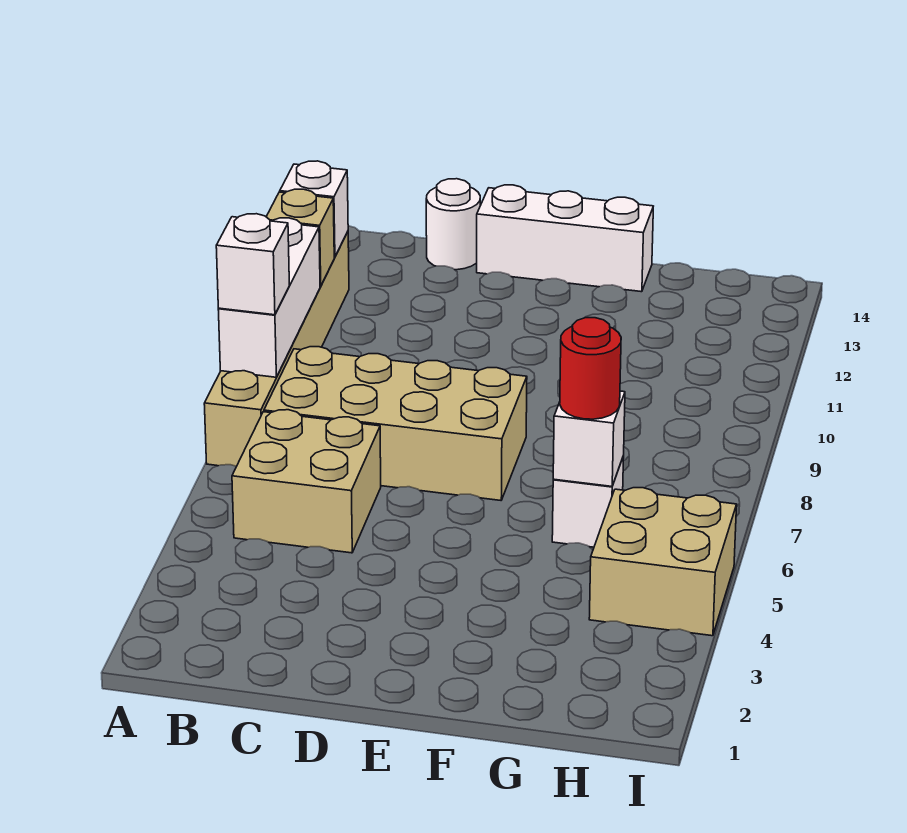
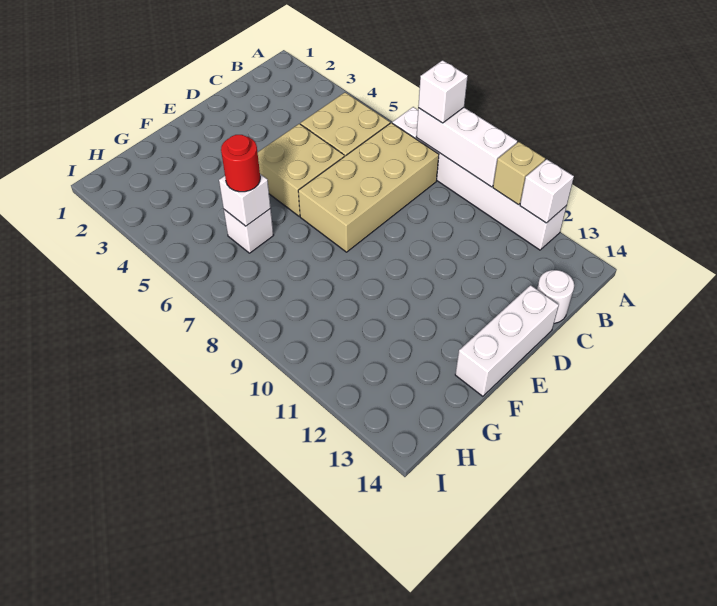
tan 1x6 brick [204,232,349,466] -> white 1x6 brick [392,107,567,250]
tan 2x2 brick [589,488,737,636] -> tan 2x2 brick moved to [257,124,344,216]

